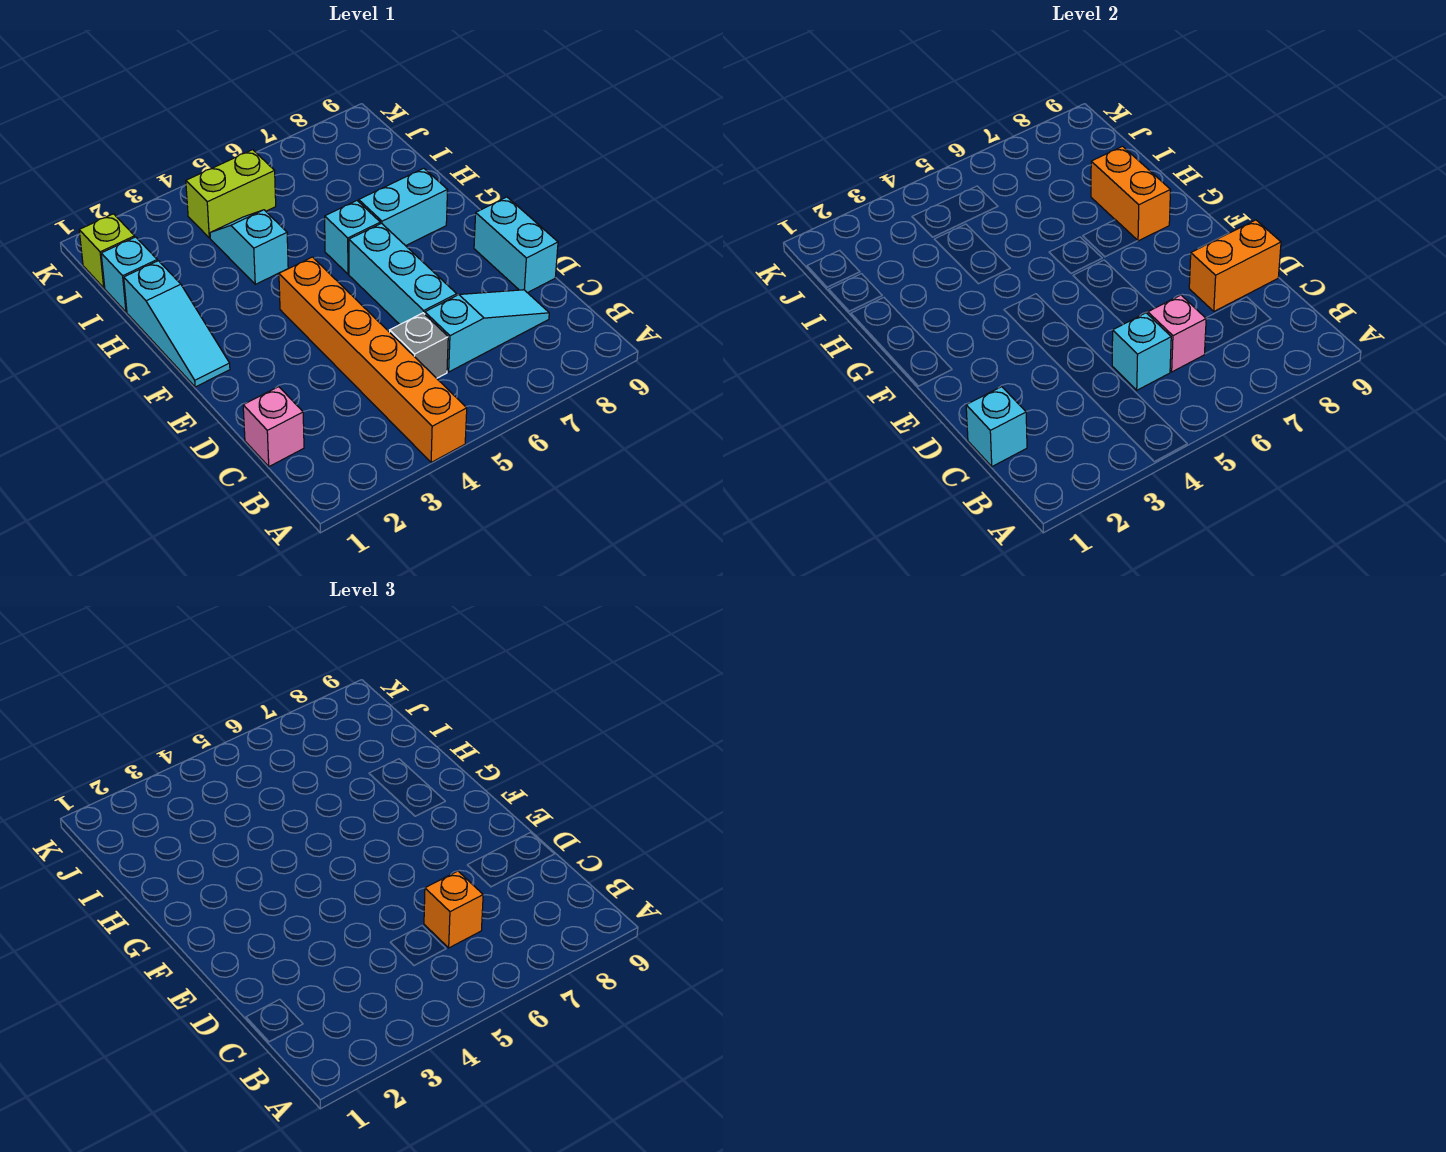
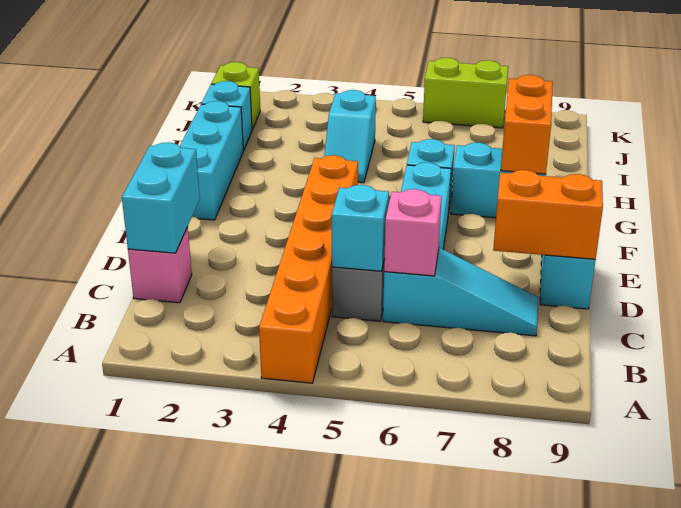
cyan 1x1 brick [966,387,1027,466] -> cyan 1x2 brick [122,142,200,253]
orange 1x1 brick [424,871,483,948] -> none
cyan 1x3 slope [124,261,230,387] -> cyan 1x3 brick [180,101,243,220]
cyan 1x2 slope [210,210,288,284] -> cyan 1x2 slope turned to [324,90,376,183]
lime 1x2 brick [186,150,276,238] -> lime 1x2 brick moved to [423,58,508,128]

